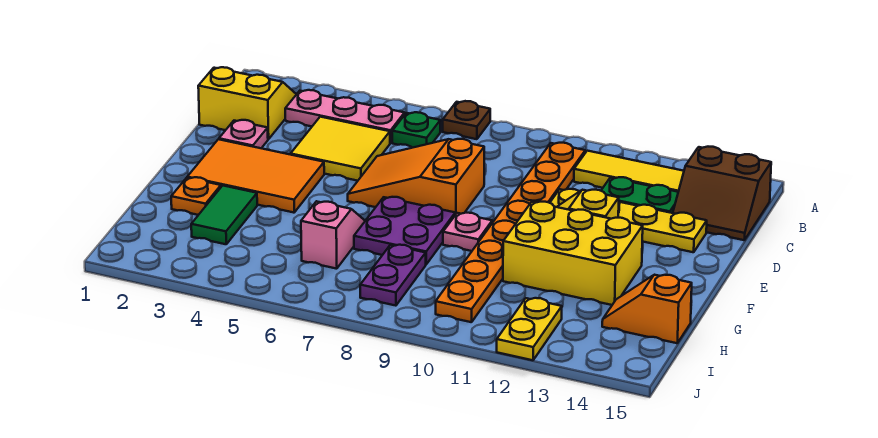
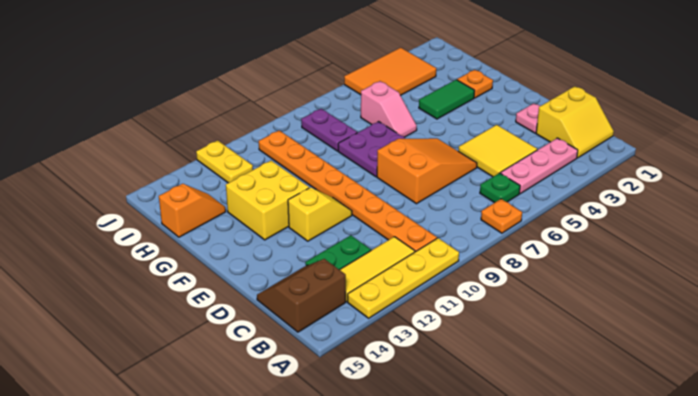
brown 1x1 plate [443,101,490,139] -> orange 1x1 plate [481,199,522,233]
yellow 1x4 plate [550,189,707,252] -> yellow 1x4 plate moved to [348,238,459,318]
orange 2x3 tile [187,139,324,213] -> orange 2x3 tile moved to [344,48,436,95]
pink 1x1 plate [443,213,492,251] -> none
yellow 2x3 brick [503,202,643,305] -> yellow 2x2 brick [226,161,309,240]
green 1x2 tile [191,186,257,244] -> green 1x2 tile turned to [419,80,475,119]

